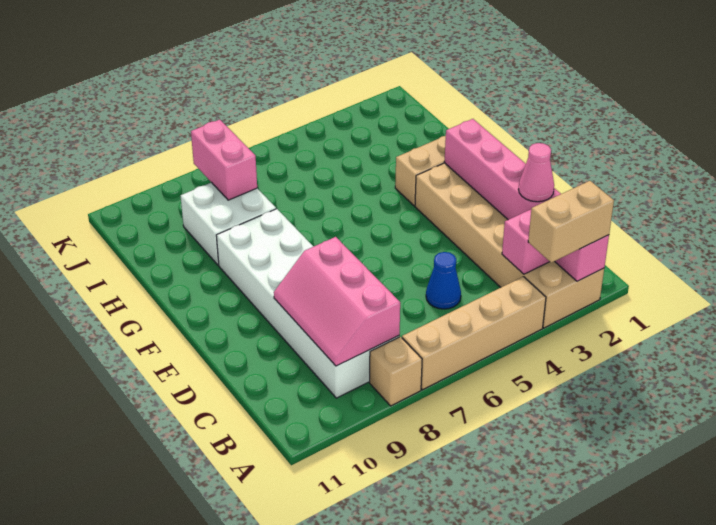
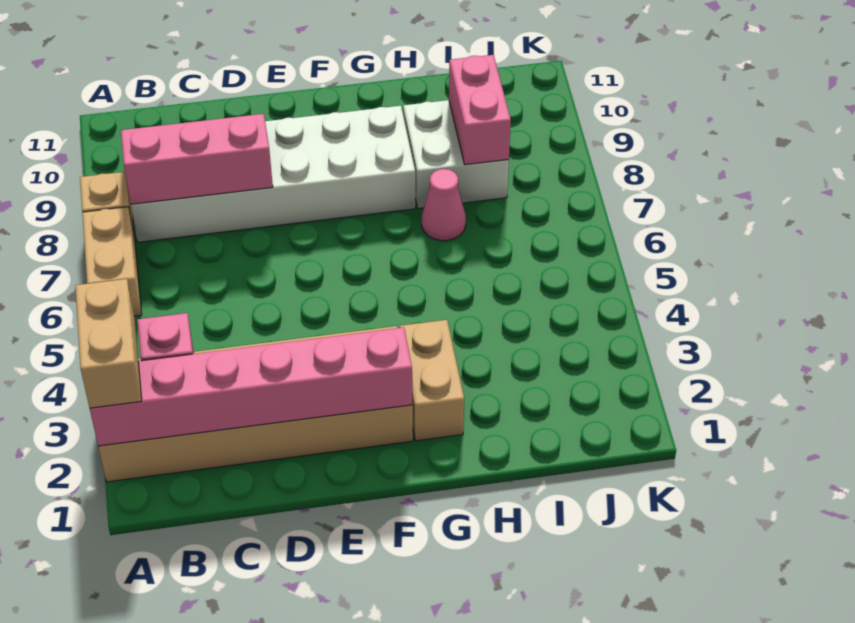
tan 1x4 brick [402,277,546,390] -> tan 1x2 brick [82,207,142,316]
pink 1x1 cone [518,143,554,202] -> pink 1x1 cone moved to [422,169,466,241]
blue 1x1 cone [426,252,461,309] -> none
pink 1x2 brick [191,120,257,200] -> pink 1x2 brick turned to [449,55,511,165]

